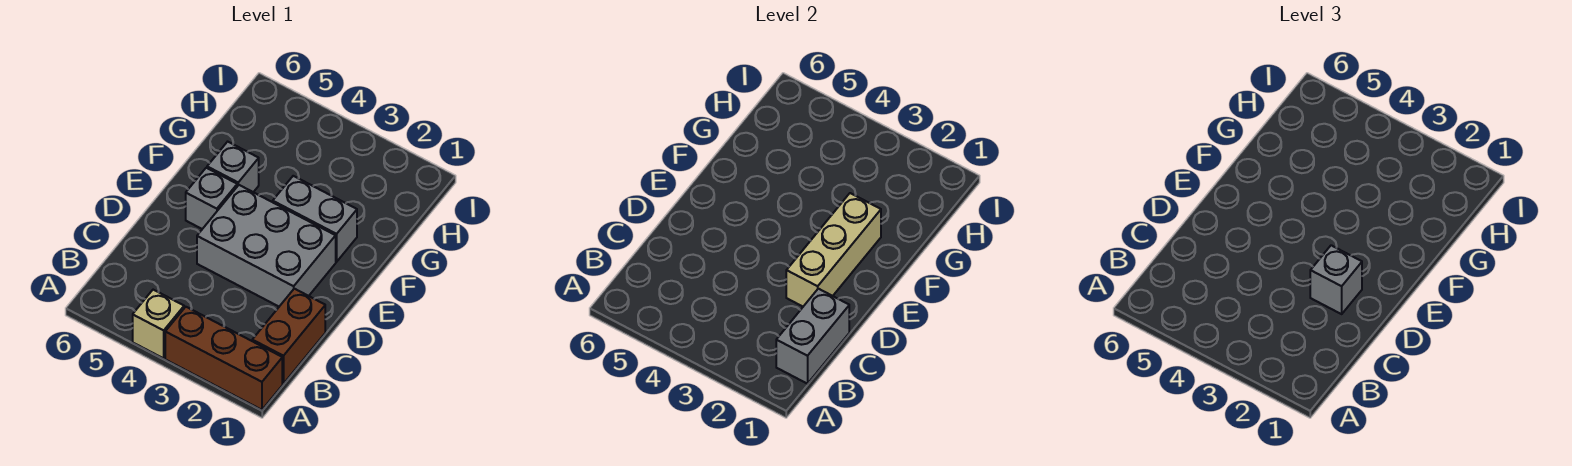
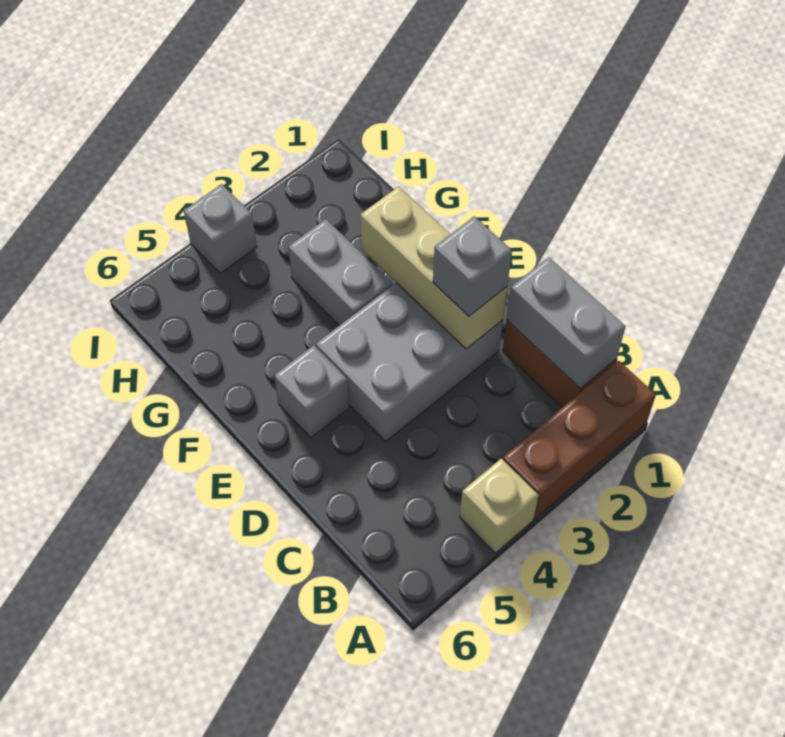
grey 1x2 brick [273,176,357,262] -> grey 1x2 brick turned to [288,219,392,326]
grey 1x1 brick [207,142,259,192] -> grey 1x1 brick moved to [184,184,257,273]

